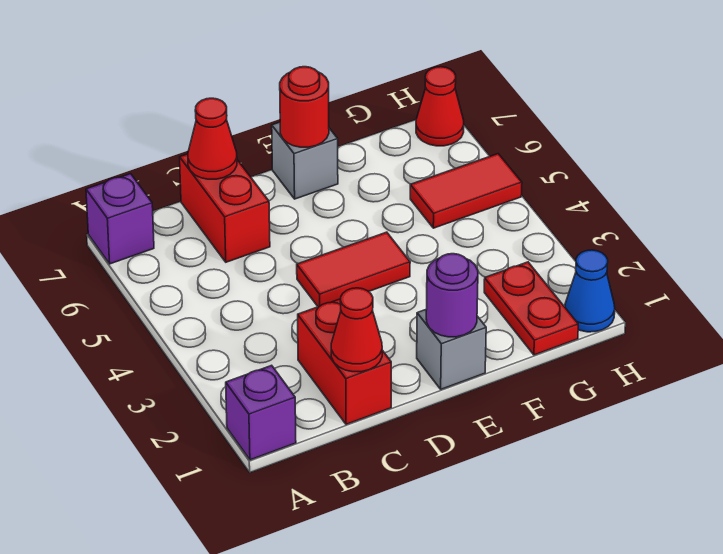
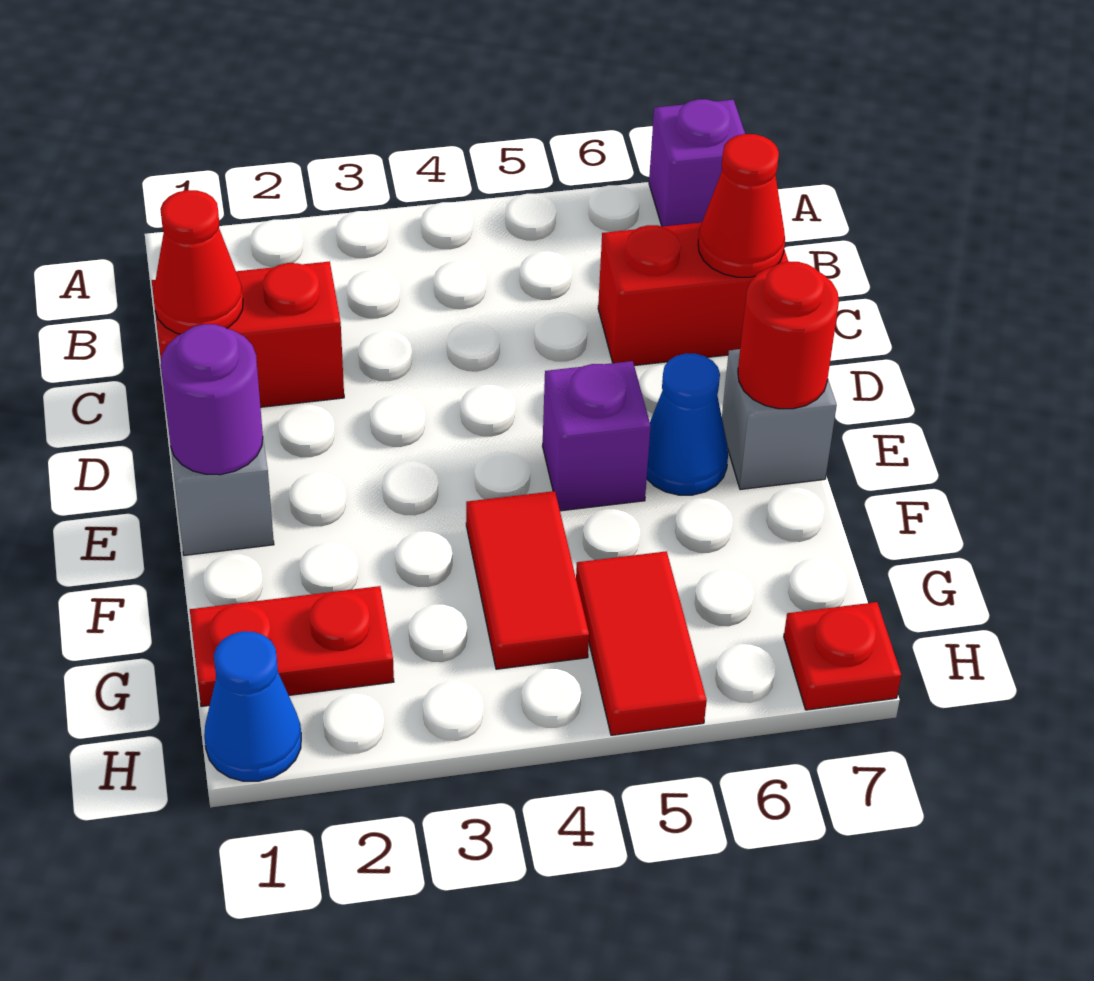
purple 1x1 brick [226,365,296,460] -> purple 1x1 brick moved to [543,361,651,511]
red 1x2 tile [297,232,410,307] -> red 1x2 tile moved to [466,491,589,669]
none -> blue 1x1 cone [647,353,728,495]
red 1x1 cone [416,67,464,146] -> red 1x1 plate [784,602,901,710]

